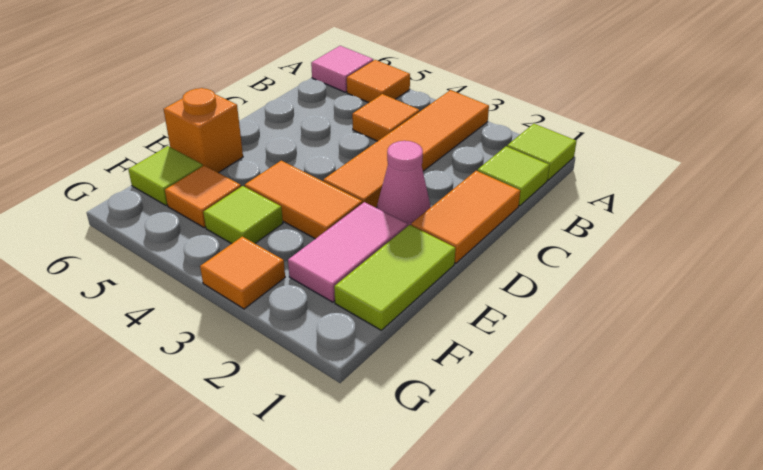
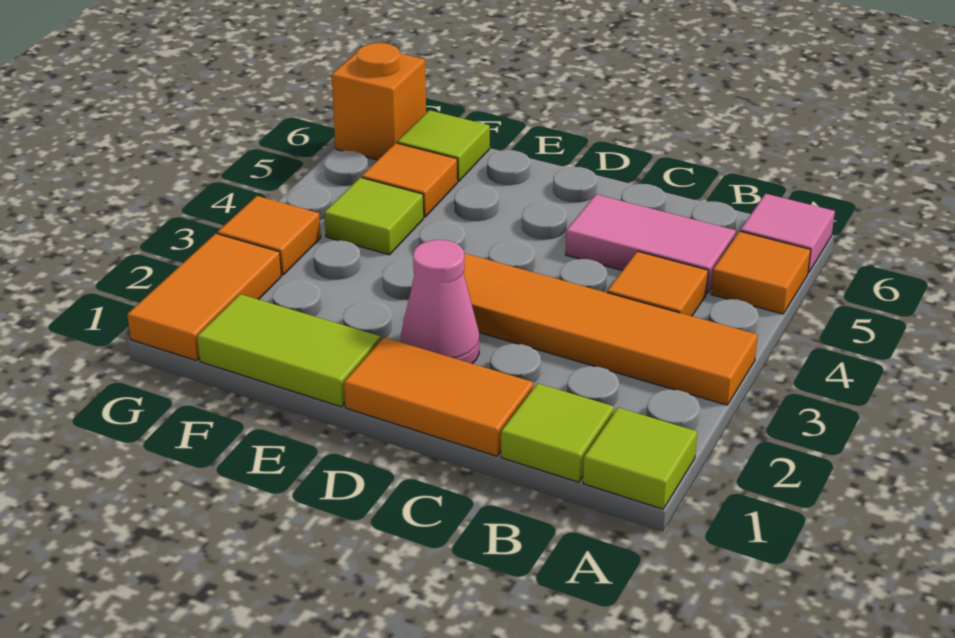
pink 1x2 tile [288,202,407,302] -> pink 1x2 tile moved to [566,194,736,293]
orange 1x2 tile [245,161,362,239] -> orange 1x2 tile moved to [127,234,281,361]
orange 1x1 brick [164,88,243,173] -> orange 1x1 brick moved to [332,43,426,160]

